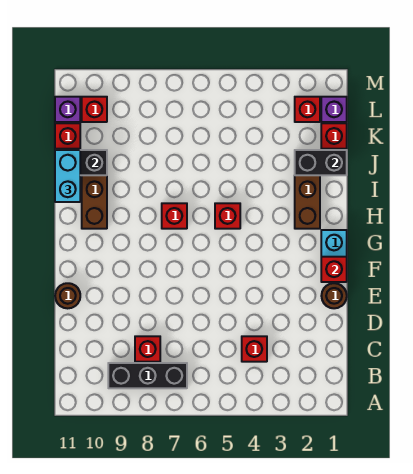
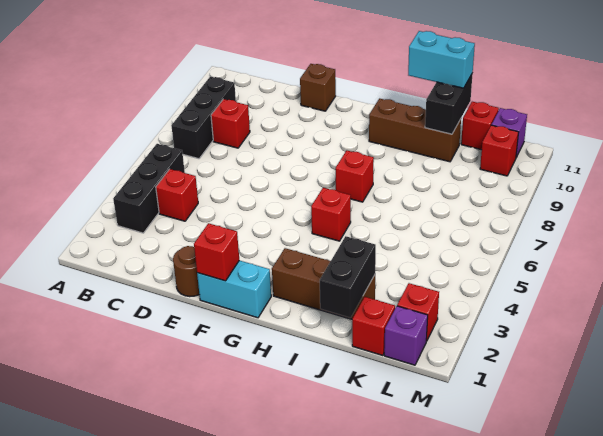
none -> black 1x3 brick [113,144,185,233]
brown 1x1 round brick [55,283,80,308] -> brown 1x1 brick [300,64,336,111]

